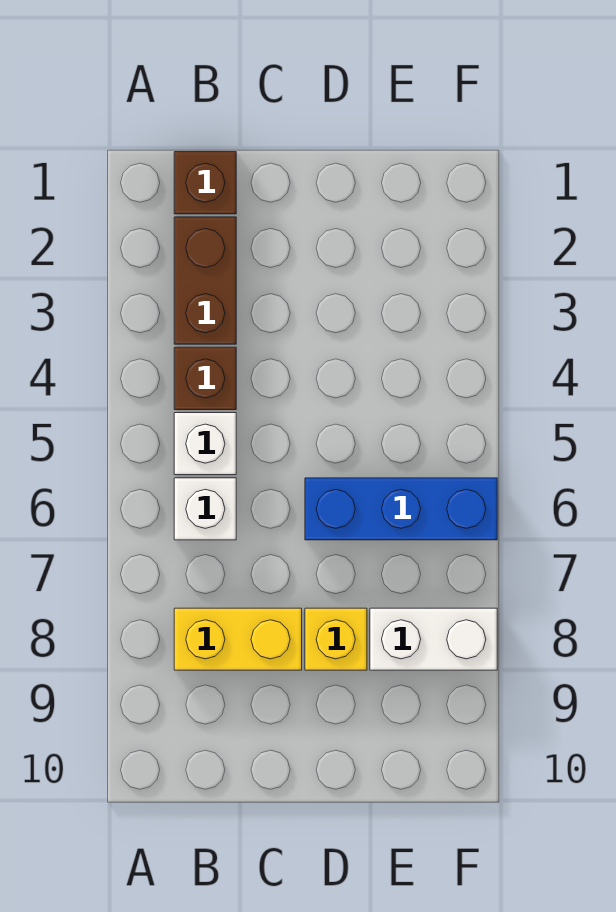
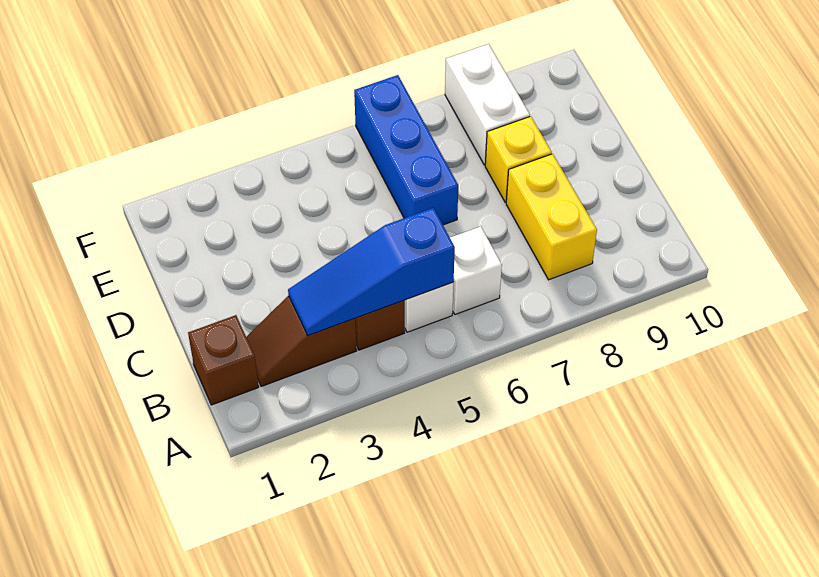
brown 1x2 brick [174,217,236,344] -> brown 1x2 slope [246,296,357,387]
none -> blue 1x3 slope [288,208,455,335]

